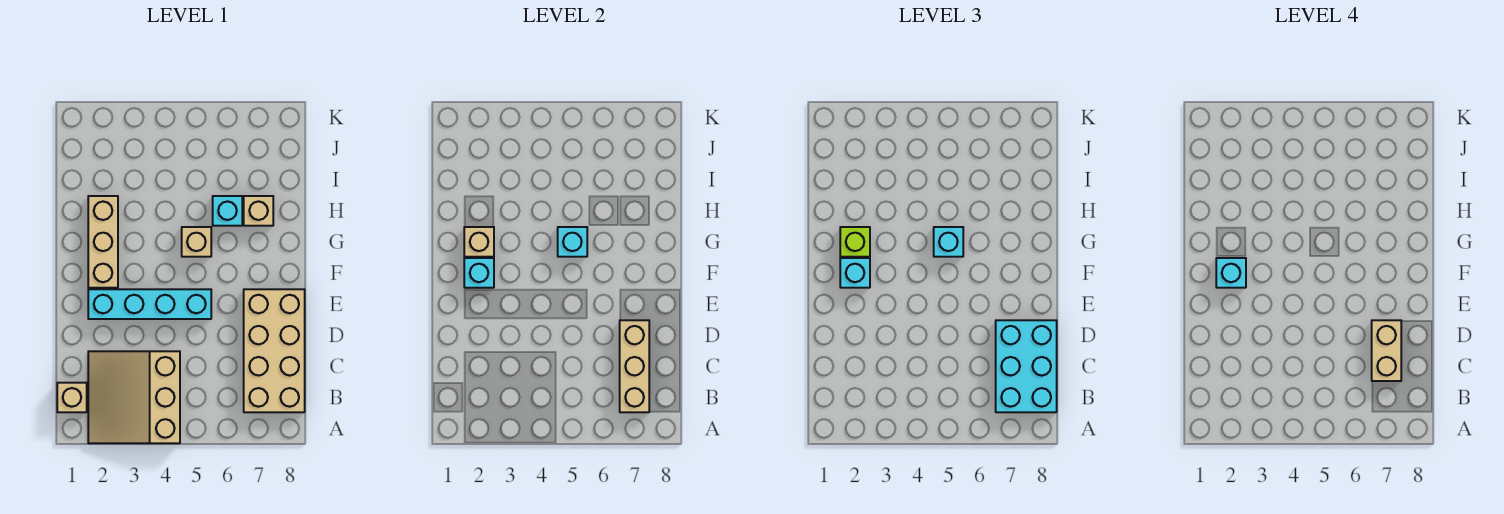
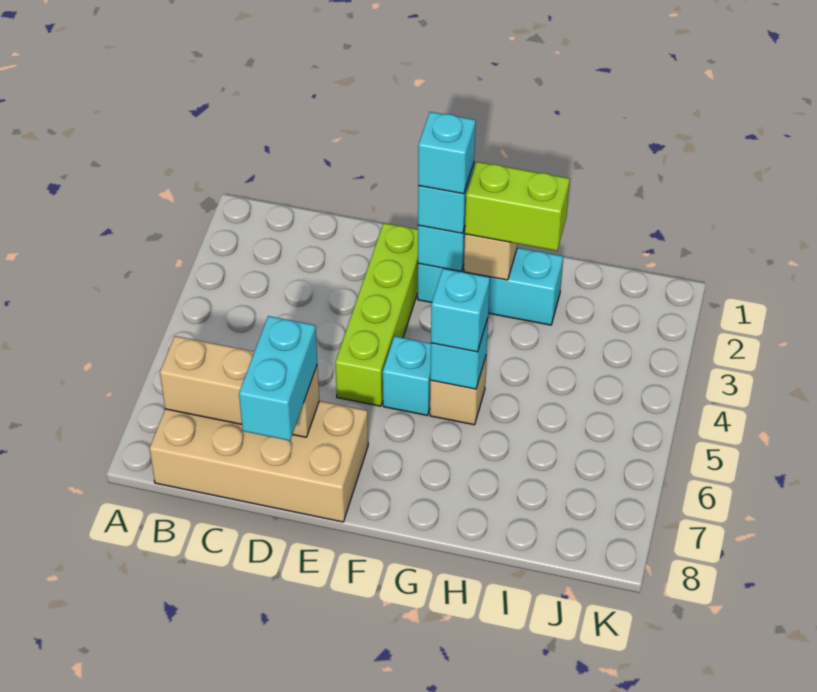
tan 3x3 slope [88,351,180,443] -> none
tan 1x1 brick [57,383,87,412] -> none
cyan 2x3 brick [996,320,1057,412] -> cyan 1x2 brick [239,316,317,441]
tan 1x2 brick [1372,320,1401,381] -> none
cyan 1x4 brick [88,289,211,319] -> lime 1x4 brick [335,223,418,406]
tan 1x3 brick [88,196,118,288] -> cyan 1x3 brick [418,248,563,325]
lime 1x1 brick [840,227,870,257] -> lime 1x2 brick [465,162,570,251]
cyan 1x1 brick [213,196,242,226] -> cyan 1x1 brick moved to [383,336,431,415]
tan 1x1 brick [244,196,273,226] -> none

